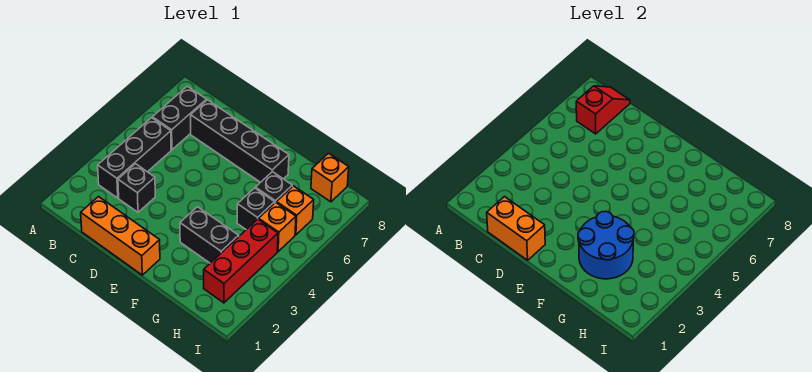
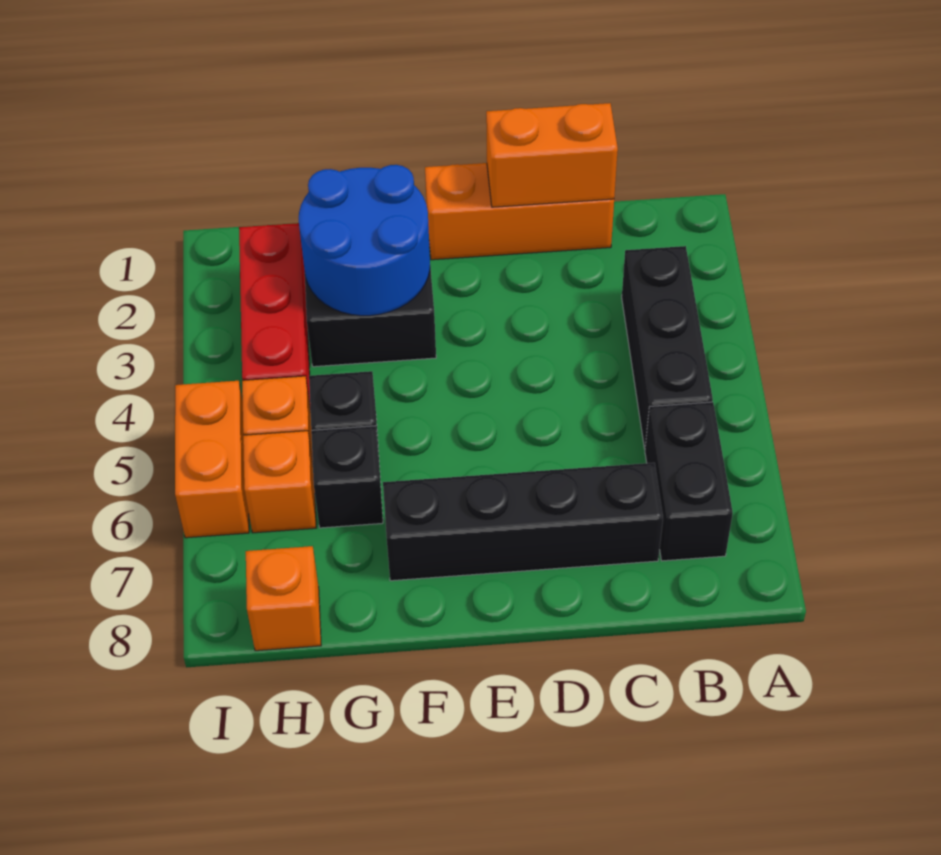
red 1x2 slope [576,86,630,134] -> none
black 1x1 brick [118,164,155,212] -> none
none -> orange 1x2 brick [175,381,249,538]

